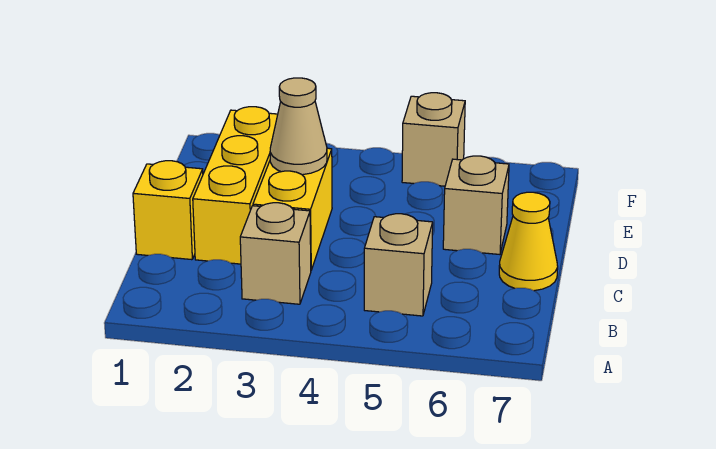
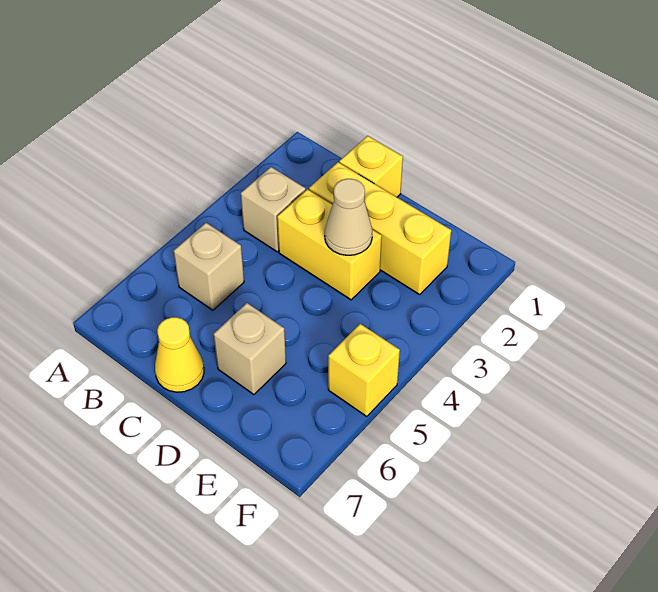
tan 1x1 brick [402,93,465,186] -> yellow 1x1 brick [328,324,400,417]

